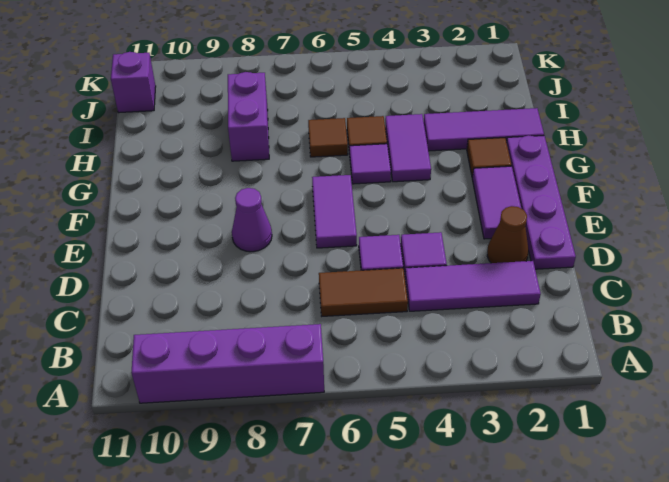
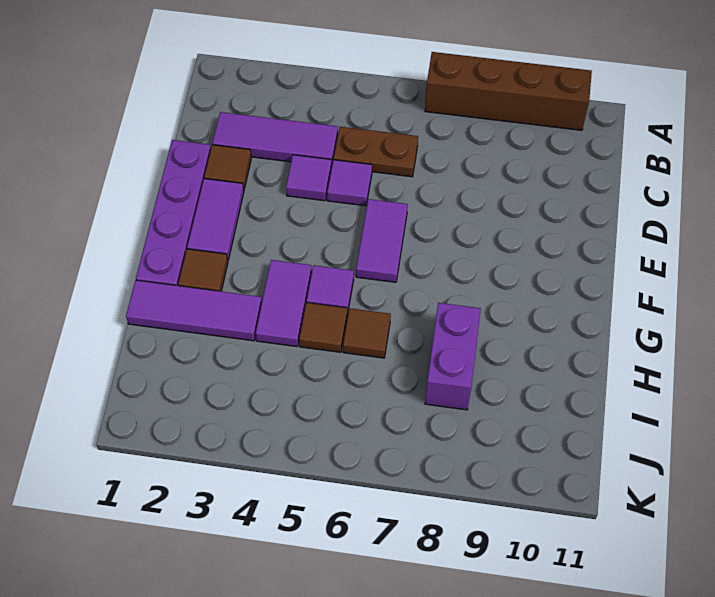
purple 1x4 brick [131,324,324,403] -> brown 1x4 brick [425,52,592,130]
brown 1x2 tile [319,268,408,316] -> brown 1x2 plate [334,127,418,177]
brown 1x1 cone [487,206,528,263] -> brown 1x1 tile [204,145,251,190]
purple 1x1 cone [232,188,272,252] -> none
purple 1x1 brick [111,52,156,113] -> none

